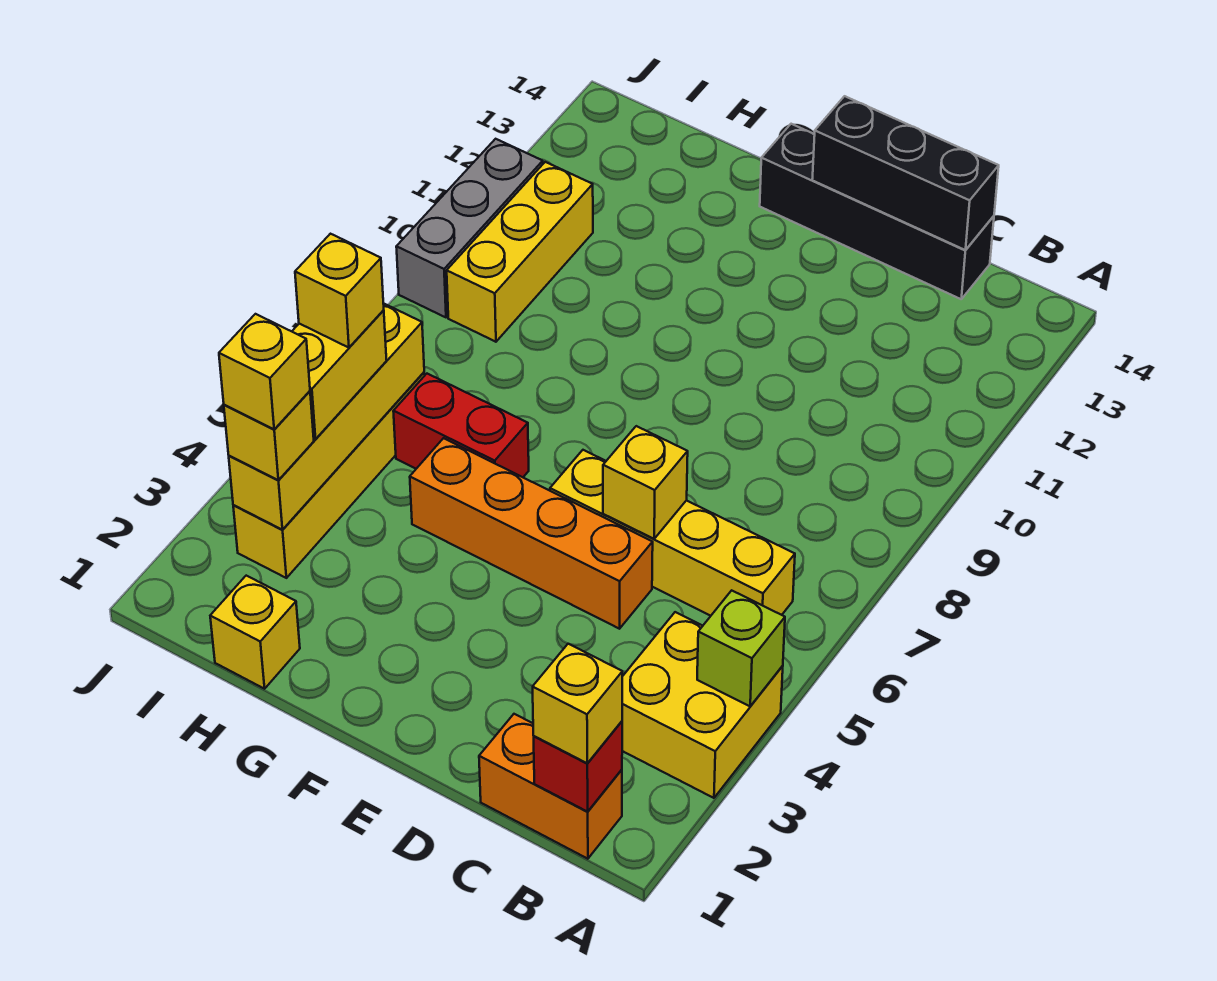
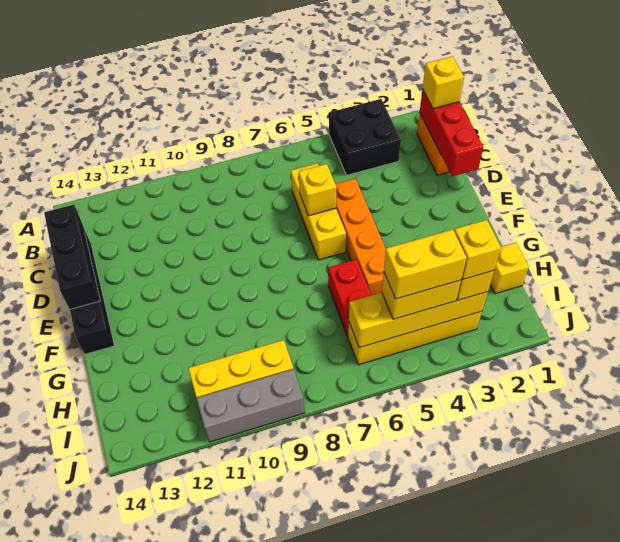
yellow 2x2 brick [622,612,783,798] -> black 2x2 brick [329,99,401,175]
lime 1x1 brick [697,590,785,706] -> none
red 1x1 brick [534,721,622,812] -> red 1x3 brick [420,89,483,176]
yellow 1x4 brick [550,450,795,616] -> yellow 1x3 brick [291,163,346,260]
yellow 1x1 brick [295,234,384,348] -> yellow 1x2 brick [384,230,467,299]

